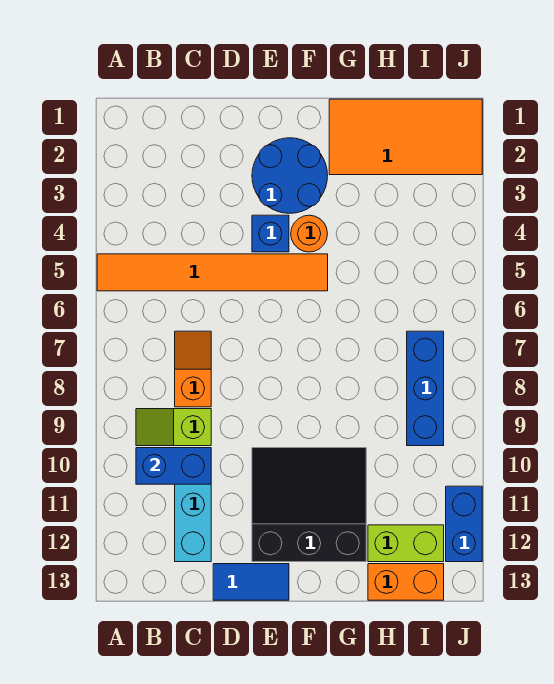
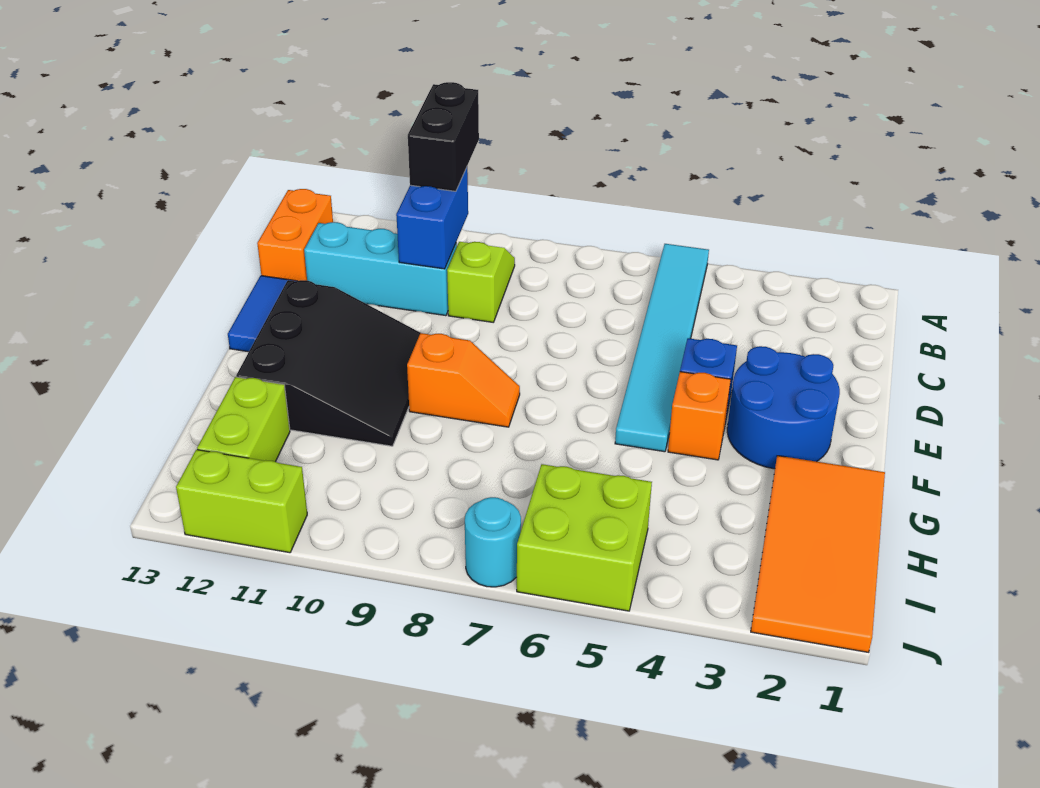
orange 1x6 tile [97,254,328,291] -> cyan 1x6 tile [615,244,709,452]
none -> black 1x2 brick [408,82,479,191]
orange 1x2 slope [175,331,211,407] -> orange 1x2 slope moved to [407,333,520,427]
orange 1x1 round brick [291,215,328,252] -> orange 1x1 brick [668,372,731,460]
orange 1x2 brick [368,564,444,600] -> orange 1x2 brick moved to [257,189,333,281]
none -> lime 2x2 brick [517,464,652,611]
blue 1x3 brick [407,331,444,446] -> none
none -> cyan 1x1 round brick [465,497,521,587]
blue 1x2 brick [446,486,482,562] -> lime 1x2 brick [176,450,307,553]

